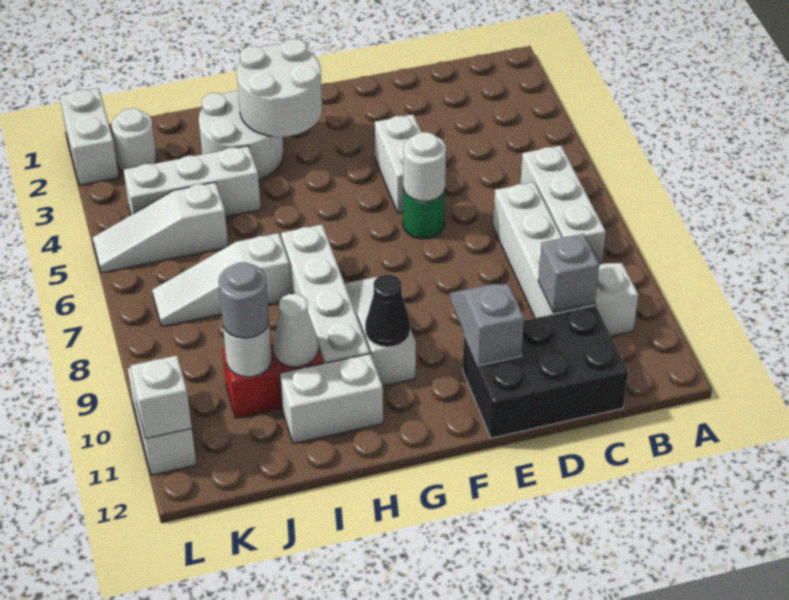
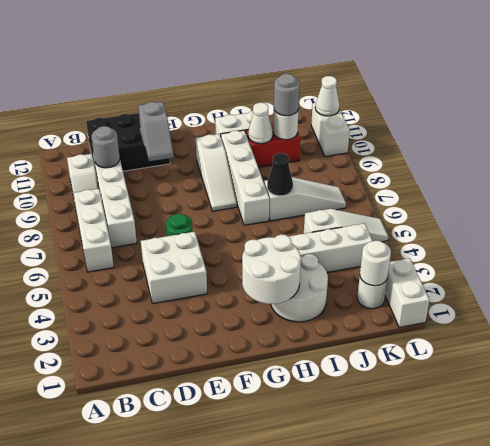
grey 1x1 brick [538,234,599,312] -> grey 1x1 round brick [92,126,120,168]
white 1x2 brick [375,115,421,213] -> white 2x2 brick [141,232,207,304]
white 1x1 round brick [403,132,446,201] -> white 1x1 round brick moved to [360,241,391,286]
black 1x1 cone [365,274,410,347] -> black 1x1 cone moved to [267,153,293,196]
white 1x1 brick [131,356,192,439] -> white 1x1 cone [315,76,339,116]

